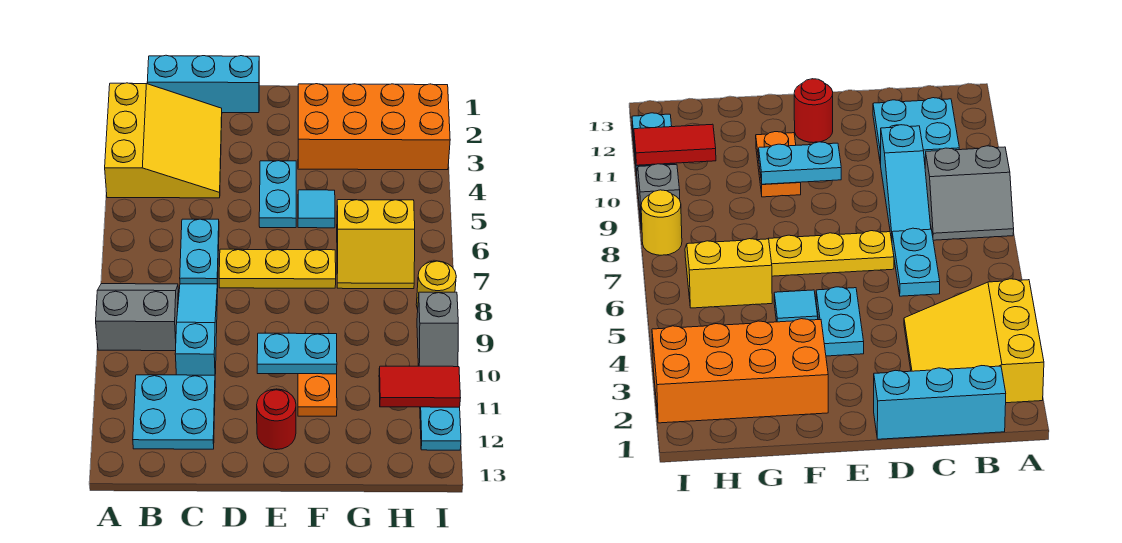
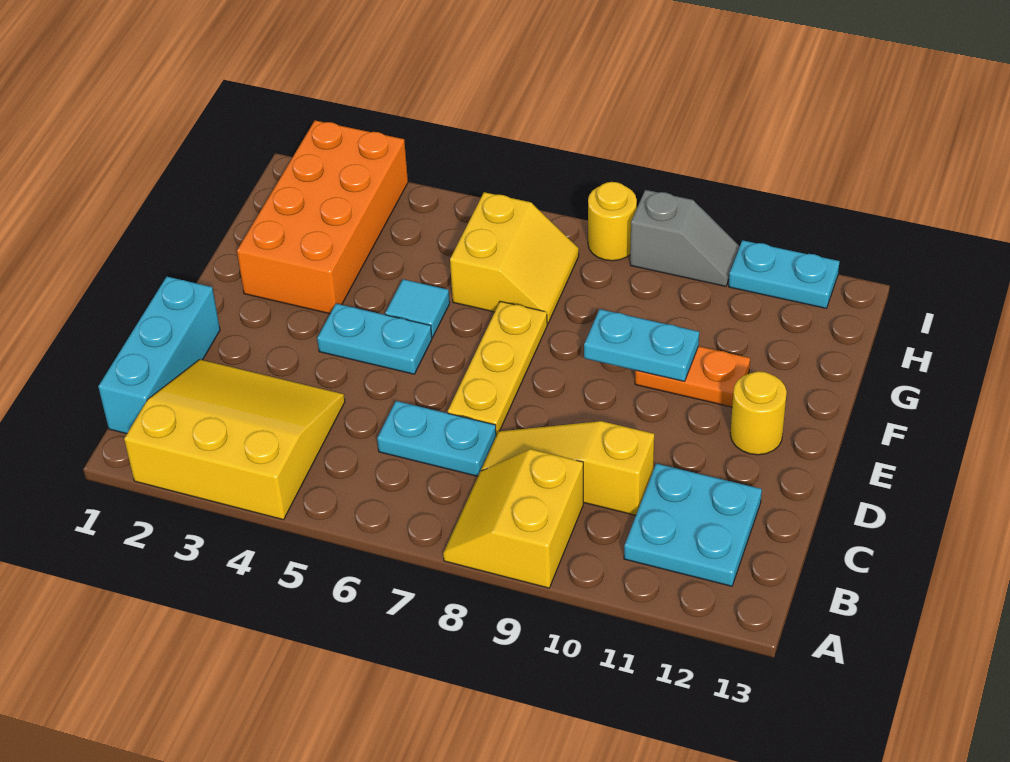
grey 2x2 slope [96,284,178,351] -> yellow 2x2 slope [443,449,583,588]
cyan 1x3 slope [175,284,218,375] -> yellow 1x3 slope [481,421,654,515]
cyan 1x2 plate [257,333,337,374] -> cyan 1x2 plate turned to [584,309,699,381]
red 1x1 round brick [257,389,296,450] -> yellow 1x1 round brick [730,371,787,455]
red 1x2 tile [379,366,461,407] -> none

